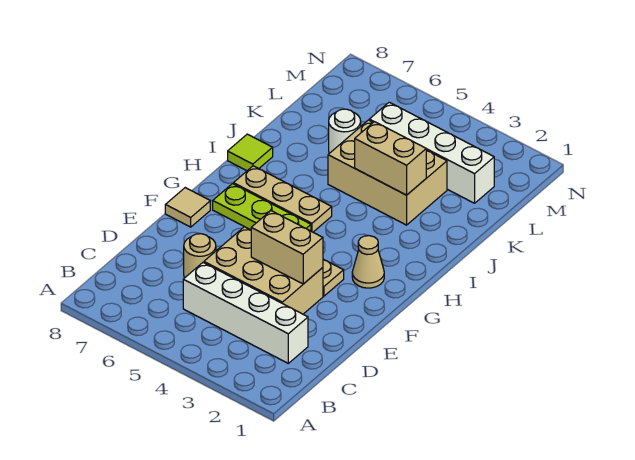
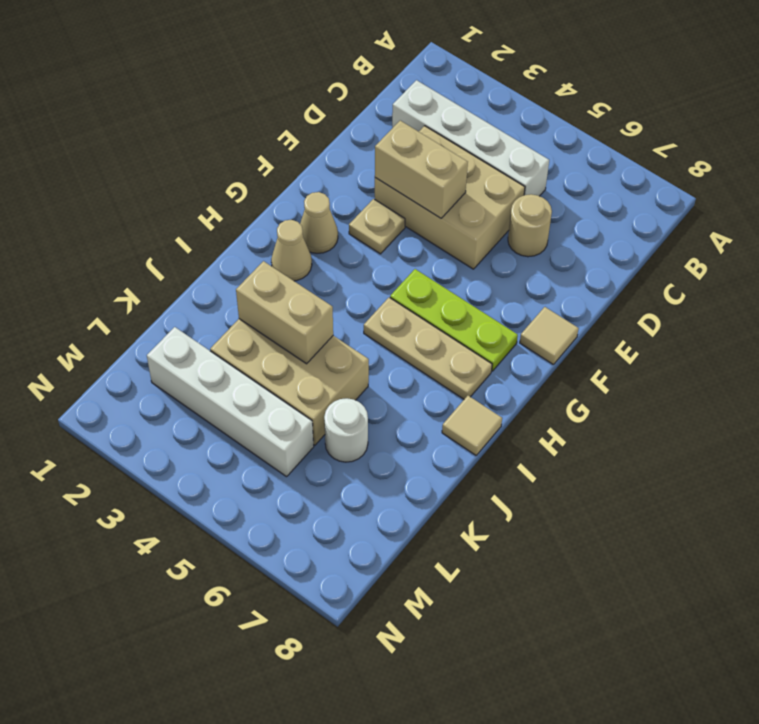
none -> tan 1x1 cone [271,220,312,281]
lime 1x1 tile [228,134,273,171] -> tan 1x1 tile [442,396,502,455]

